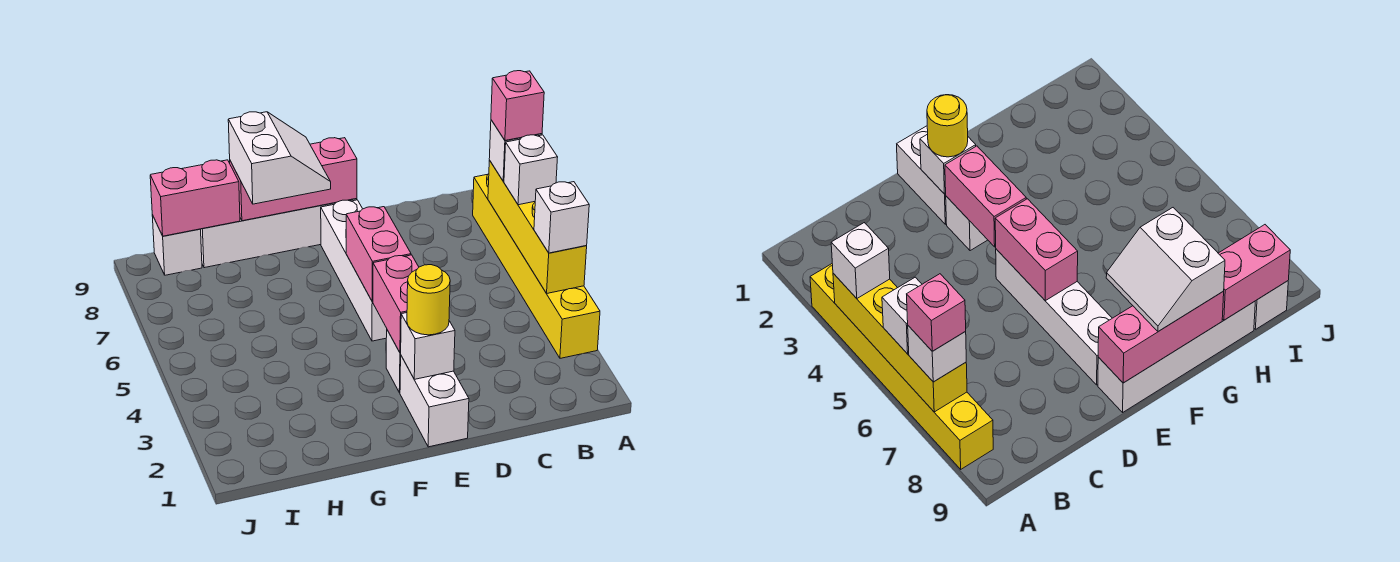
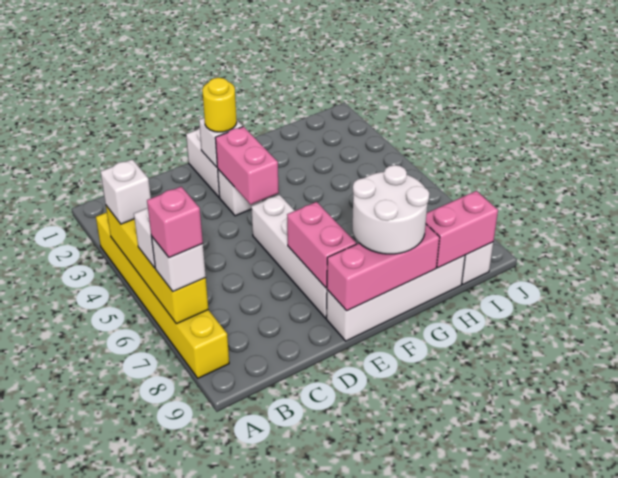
pink 1x2 brick [346,207,411,301] -> pink 1x2 brick moved to [287,202,356,288]
white 2x2 slope [228,112,331,204] -> white 2x2 round brick [352,165,429,254]

